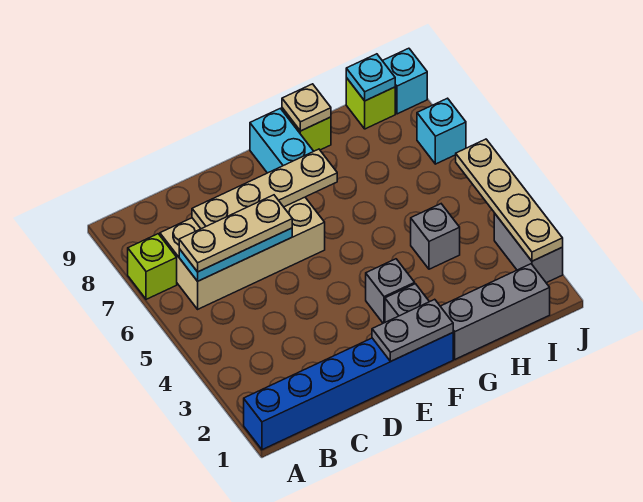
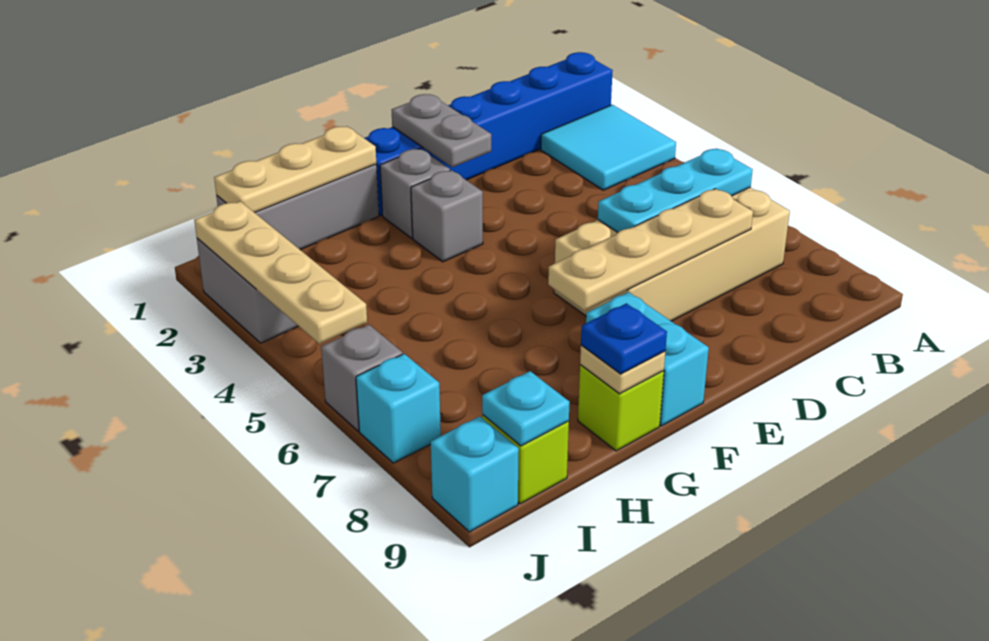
none -> cyan 2x2 tile [541,105,676,190]
lime 1x1 brick [128,234,177,299] -> none
tan 1x3 plate [179,195,292,272] -> tan 1x3 plate moved to [214,126,376,213]
grey 1x2 plate [372,299,453,361] -> grey 1x2 plate turned to [392,94,491,168]
none -> blue 1x1 plate [581,303,667,374]
grey 1x1 brick [411,204,460,269] -> grey 1x1 brick moved to [321,325,403,431]

